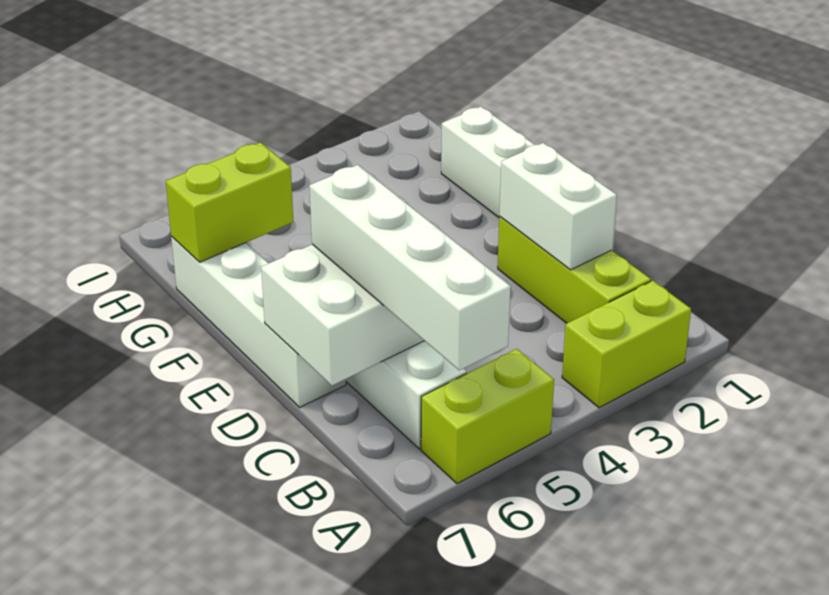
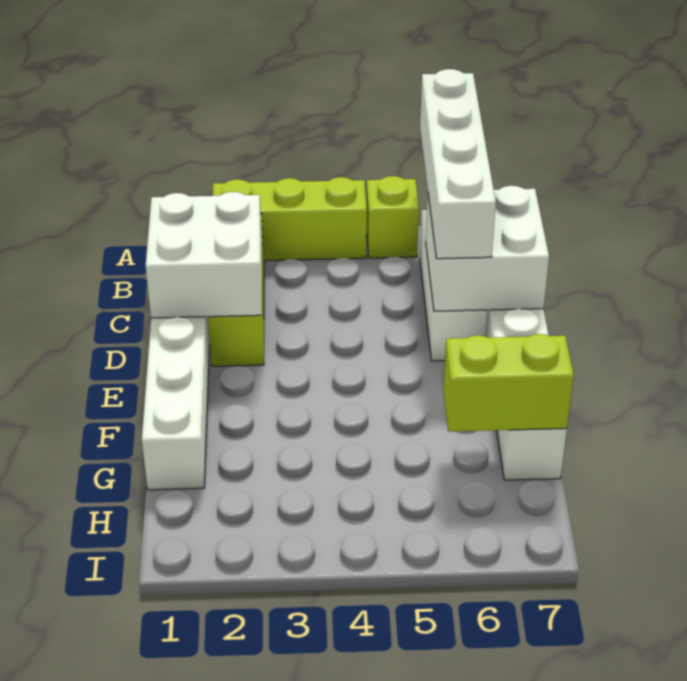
lime 1x2 brick [562,281,691,408] -> lime 1x3 brick [212,177,367,261]
lime 1x2 brick [421,349,554,484] -> lime 1x1 brick [367,176,419,258]
white 1x2 brick [499,143,617,270] -> white 2x2 brick [146,192,262,318]

